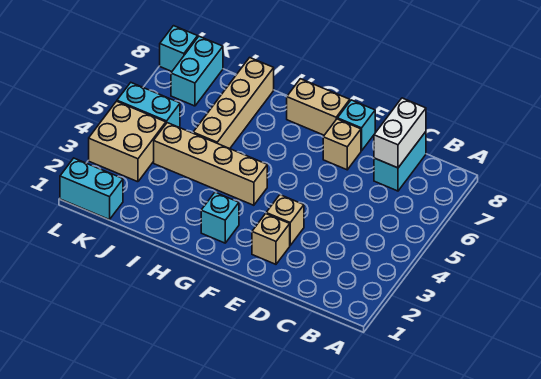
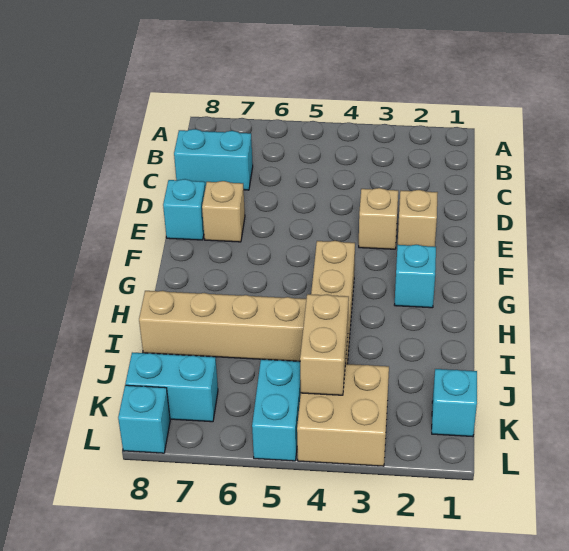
white 1x2 brick [374,98,426,168] -> none
tan 1x2 brick [287,79,350,135] -> tan 1x2 brick moved to [300,294,349,395]
cyan 1x2 brick [60,158,123,220] -> cyan 1x1 brick [432,369,477,437]

